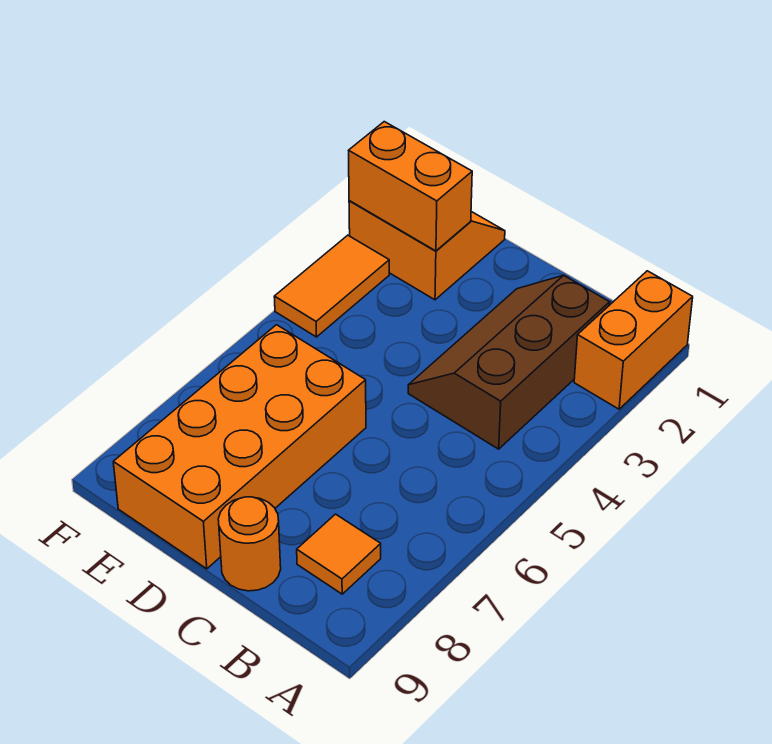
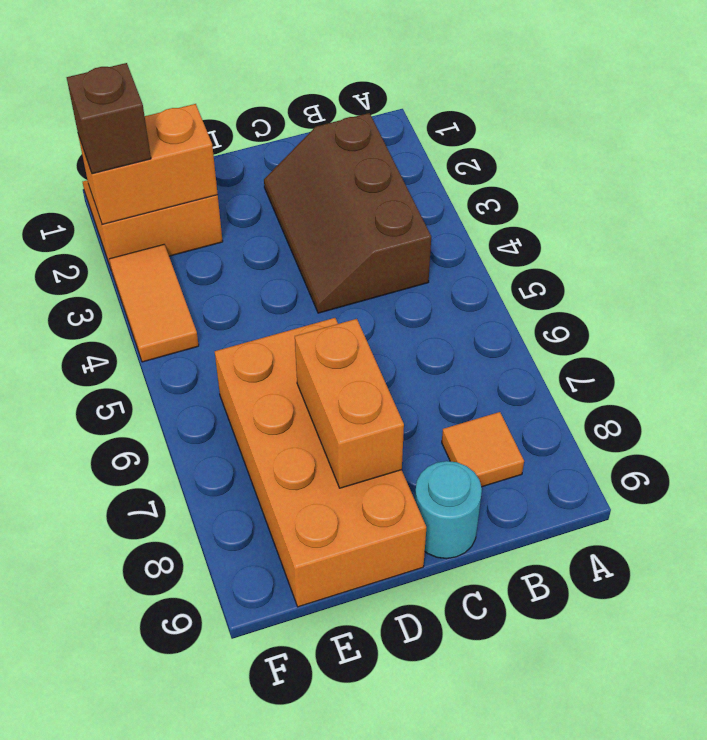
orange 1x2 brick [574,271,693,409] -> orange 1x2 brick moved to [295,319,404,488]
orange 1x1 round brick [218,497,281,591] -> cyan 1x1 round brick [415,461,482,559]
none -> brown 1x1 brick [67,63,151,174]

